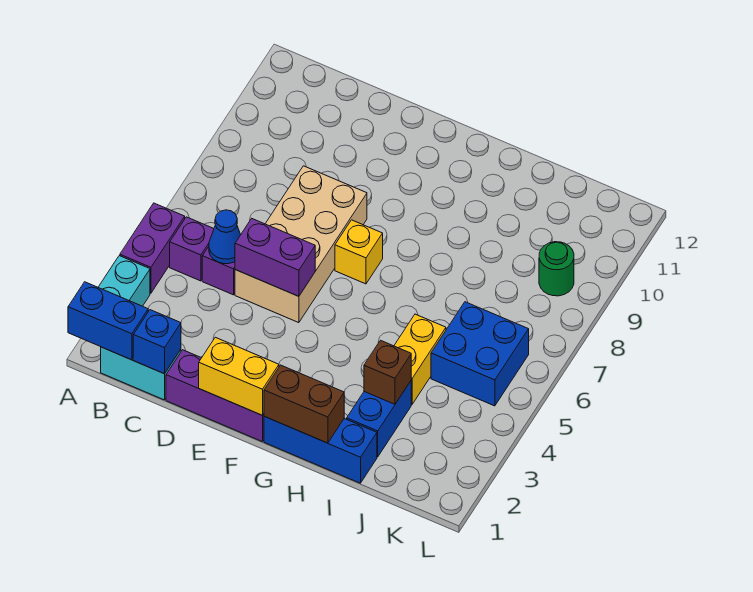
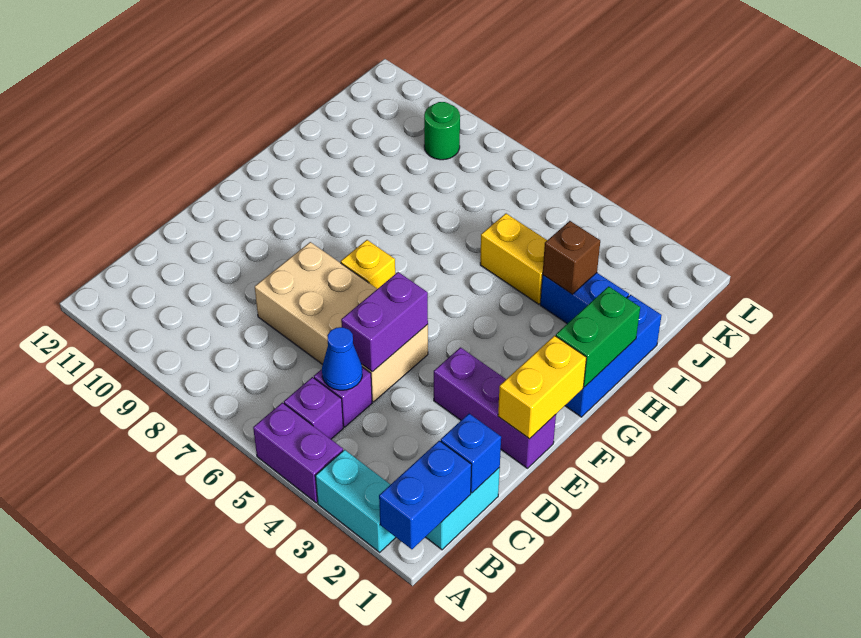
purple 1x3 brick [166,350,264,442] -> purple 1x3 brick turned to [434,347,556,468]
brown 1x2 brick [264,365,344,443] -> green 1x2 brick [556,286,640,387]
blue 2x2 brick [431,302,529,406] -> none

